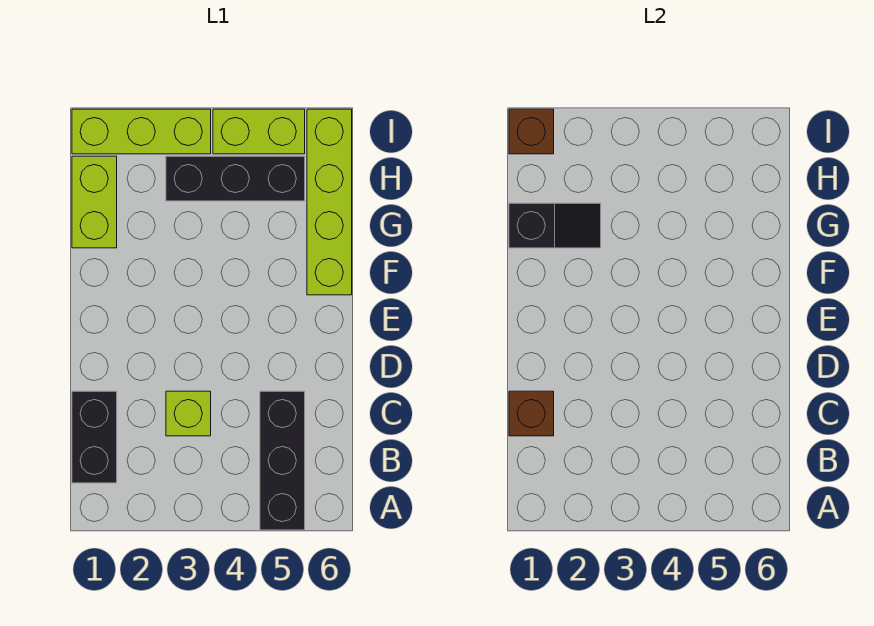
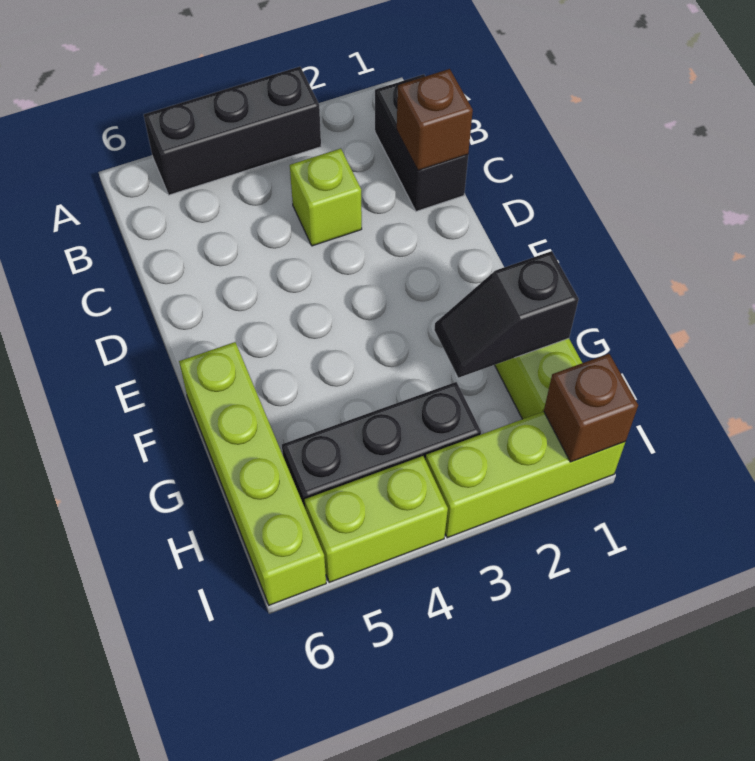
black 1x3 brick [260,391,305,530] -> black 1x3 brick turned to [144,67,321,195]

